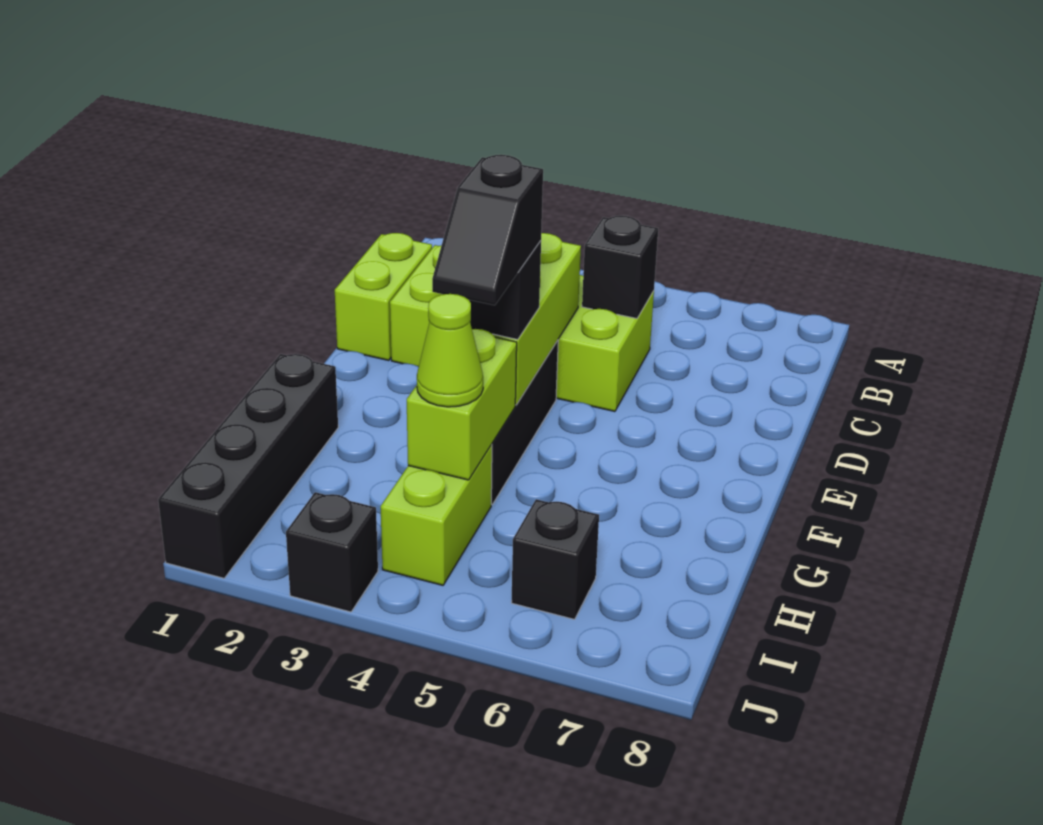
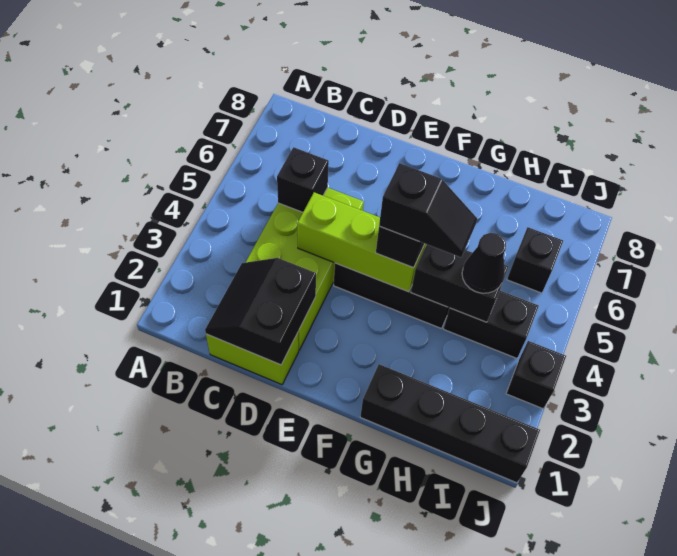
none -> black 2x2 slope [205,258,316,365]
lime 1x2 brick [407,329,517,480] -> black 1x2 brick [411,244,508,322]
lime 1x2 brick [381,445,492,585] -> black 1x2 brick [444,291,539,358]
lime 1x1 cone [417,294,483,407] -> black 1x1 cone [462,233,506,293]

